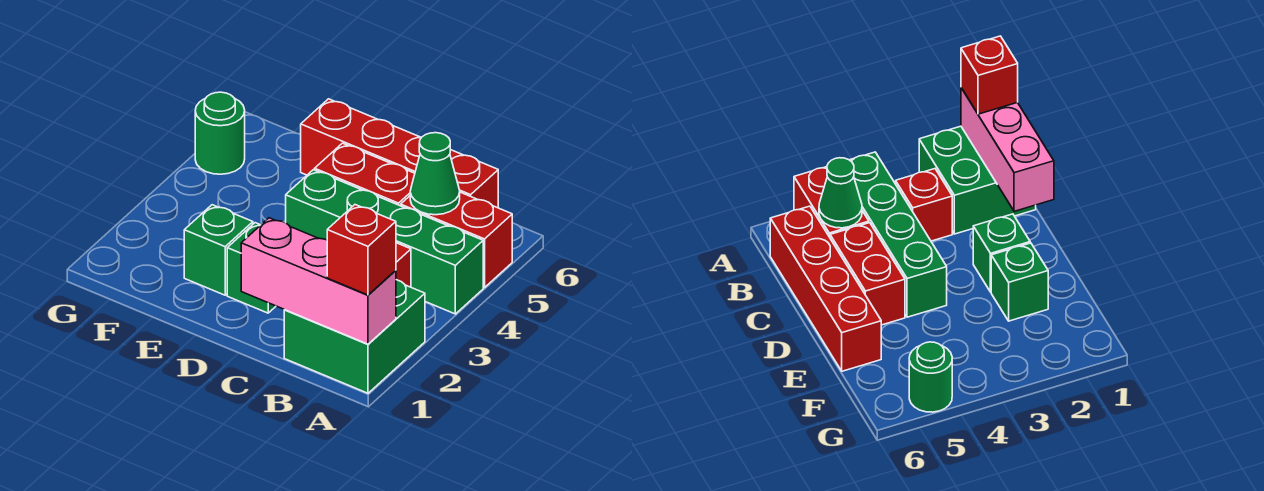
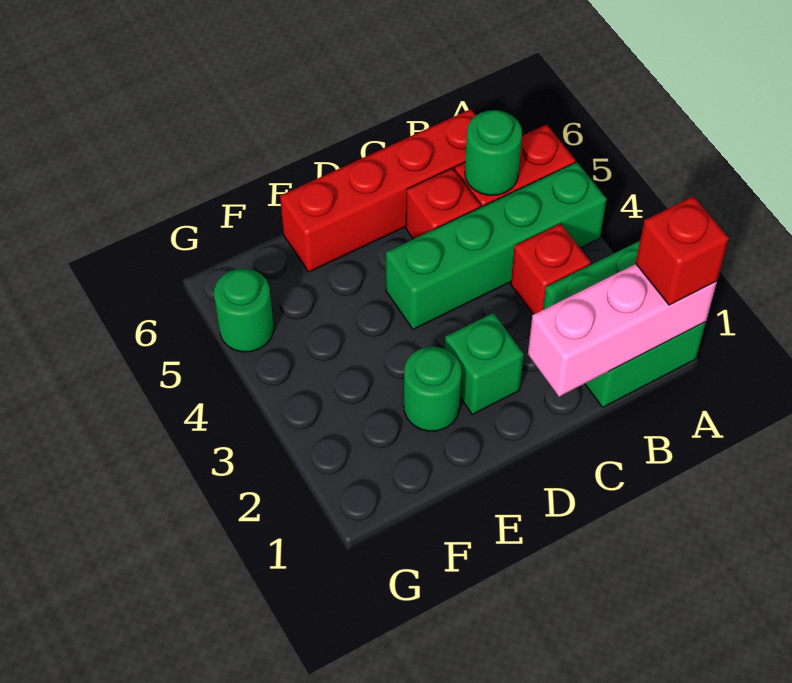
green 1x1 cone [410,133,460,215] -> green 1x1 round brick [465,110,522,195]
red 1x2 brick [315,143,415,206] -> red 1x1 brick [406,168,480,239]
green 1x1 brick [184,205,253,295] -> green 1x1 round brick [404,347,462,431]

